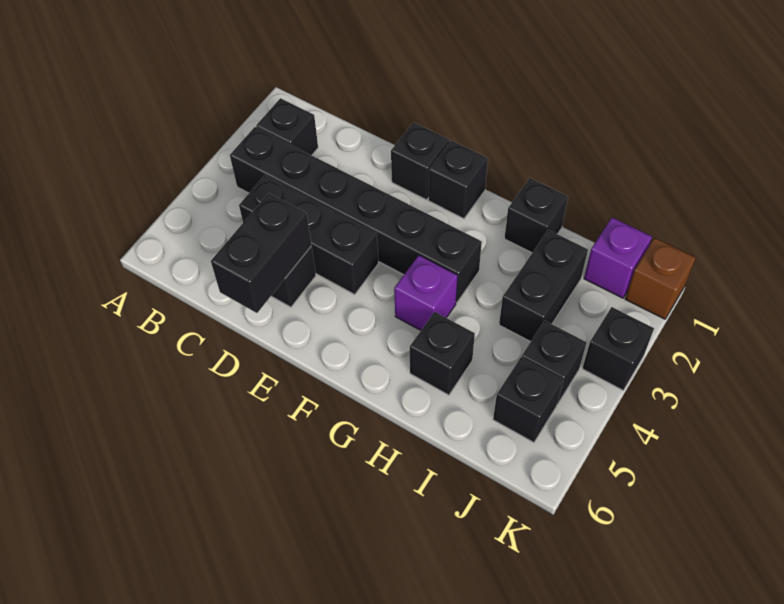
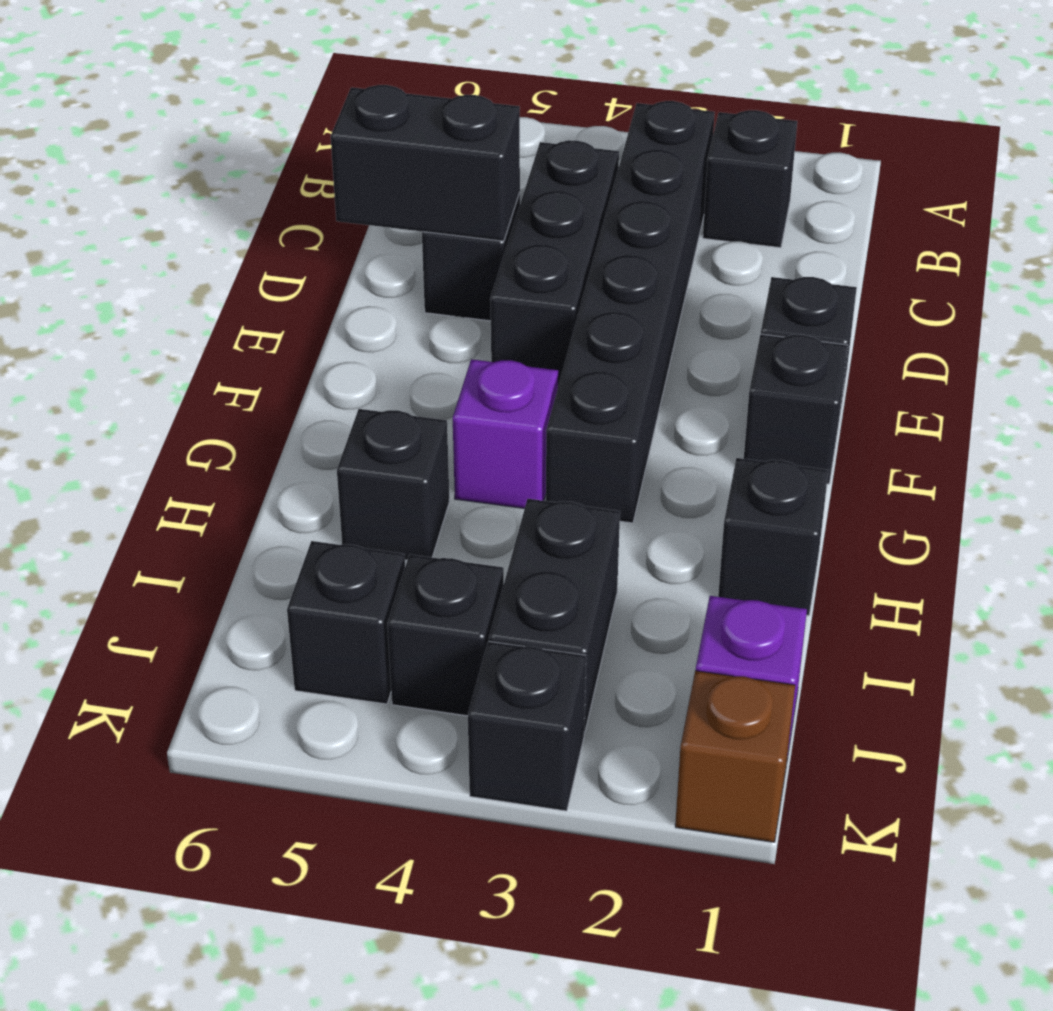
black 1x2 brick [499,230,588,342] -> black 1x2 brick turned to [489,499,620,733]

